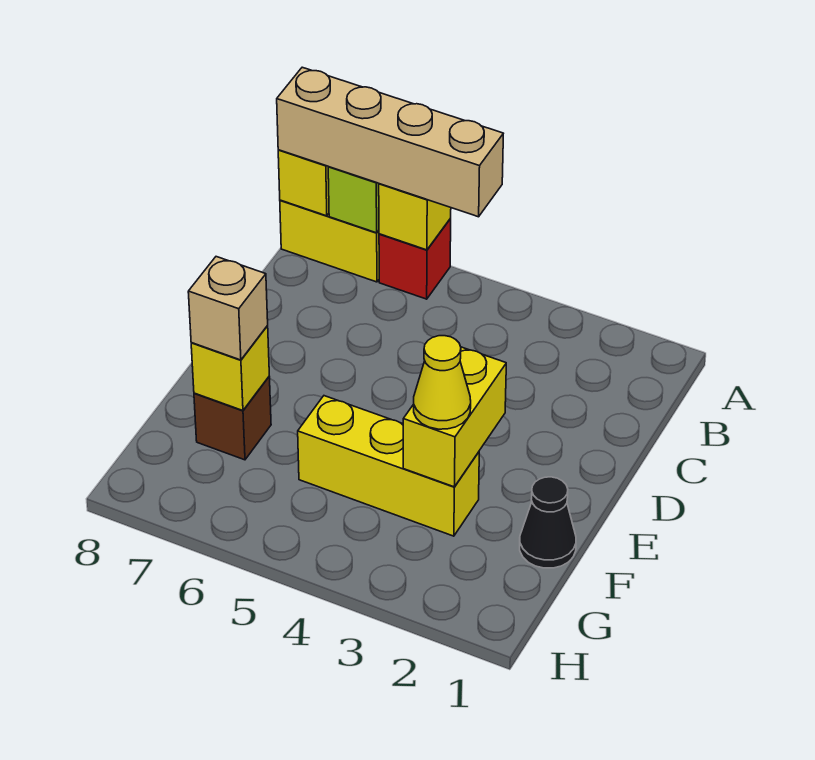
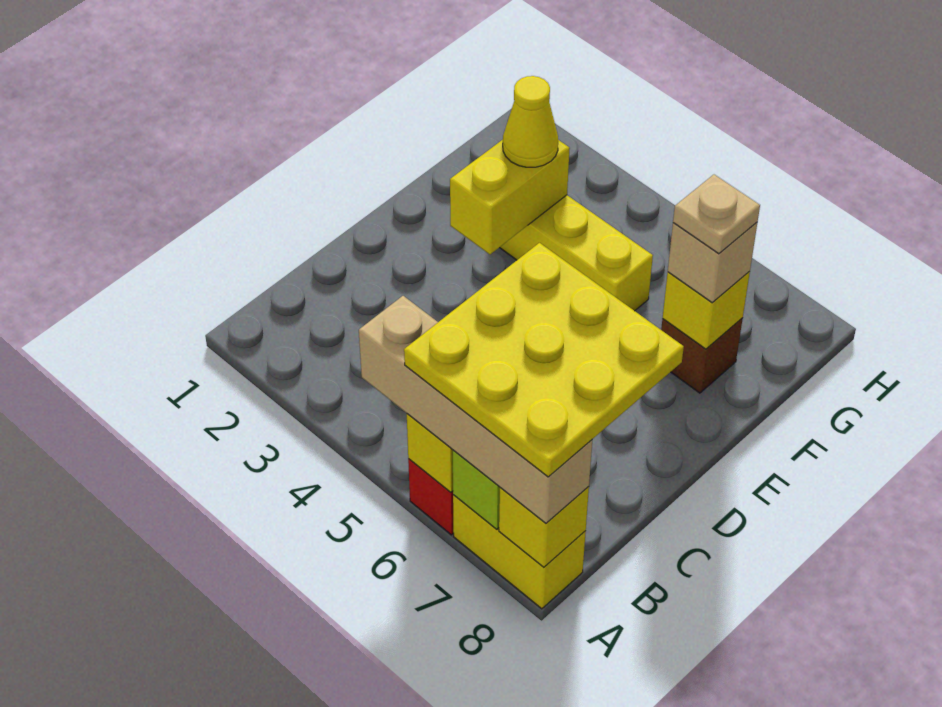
none -> yellow 3x3 plate [404,243,684,477]
black 1x1 cone [520,477,576,568] -> none
none -> tan 1x1 plate [673,175,760,254]

